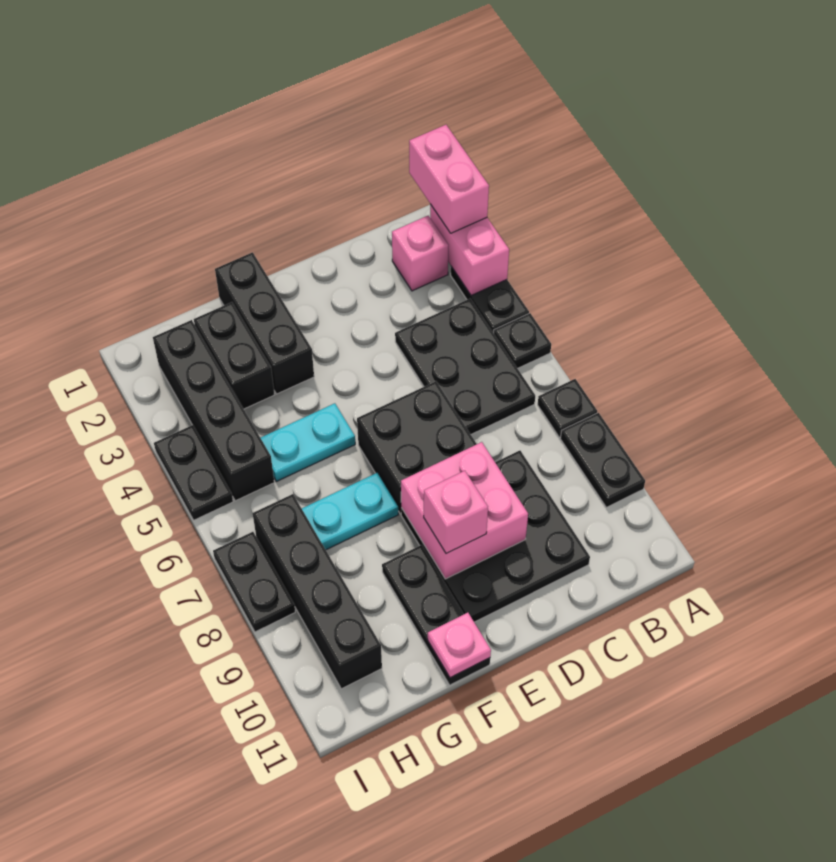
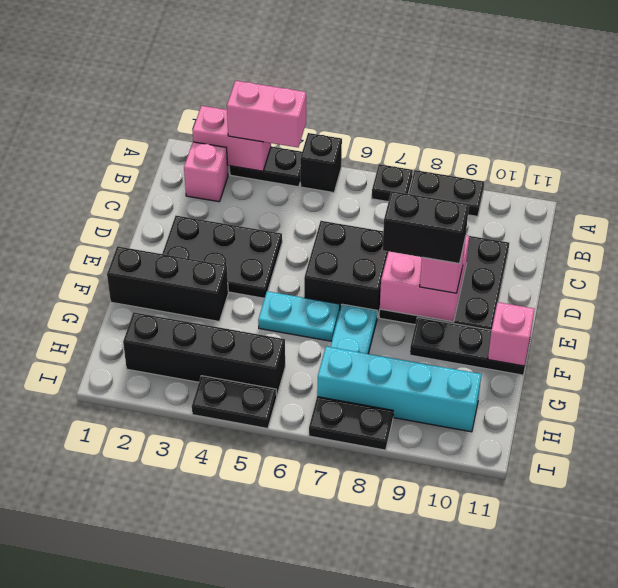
pink 1x2 brick [409,125,489,233] -> pink 1x2 brick moved to [227,81,306,147]
black 1x1 plate [494,313,551,368] -> black 1x1 brick [300,133,342,193]
black 2x3 plate [395,299,535,434] -> black 2x3 plate moved to [162,216,282,298]
cyan 1x2 plate [261,403,355,481] -> cyan 1x2 plate turned to [258,291,340,341]
pink 1x1 plate [428,613,491,678] -> pink 1x1 brick [488,302,534,366]
black 1x2 brick [194,302,275,409] -> black 1x2 brick moved to [383,191,469,264]
black 1x4 brick [253,494,382,689] -> cyan 1x4 brick [317,346,481,432]

